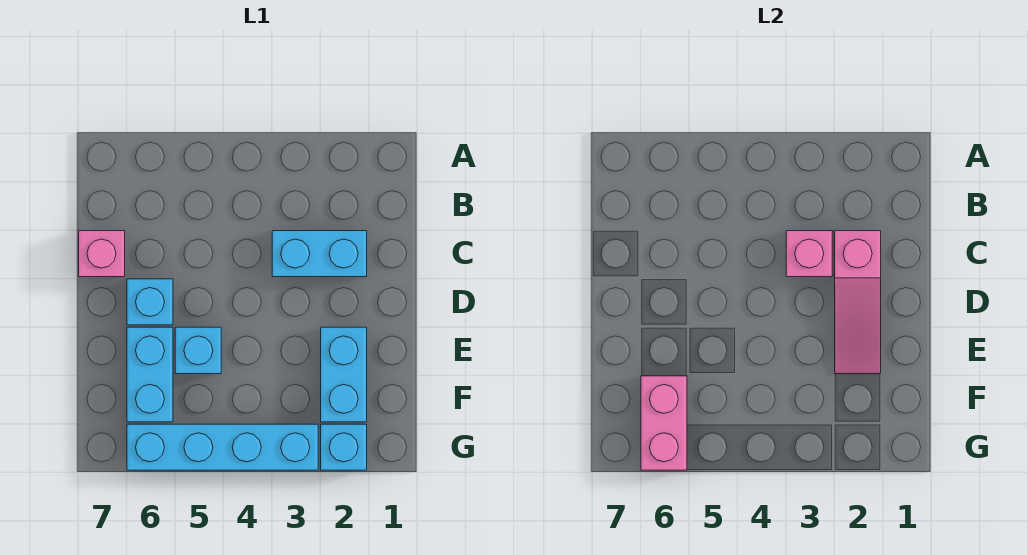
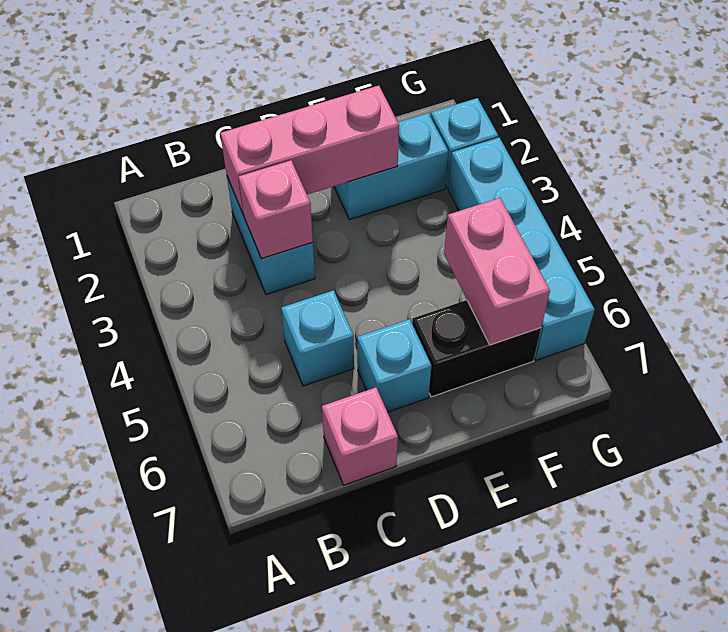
pink 1x3 slope [835,231,881,374] -> pink 1x3 brick [220,86,399,214]
cyan 1x1 brick [175,327,221,374] -> cyan 1x1 brick moved to [281,290,354,386]
cyan 1x2 brick [127,327,173,422] -> black 1x2 brick [412,300,541,397]
pink 1x2 brick [641,376,687,470] -> pink 1x2 brick turned to [444,198,550,345]

